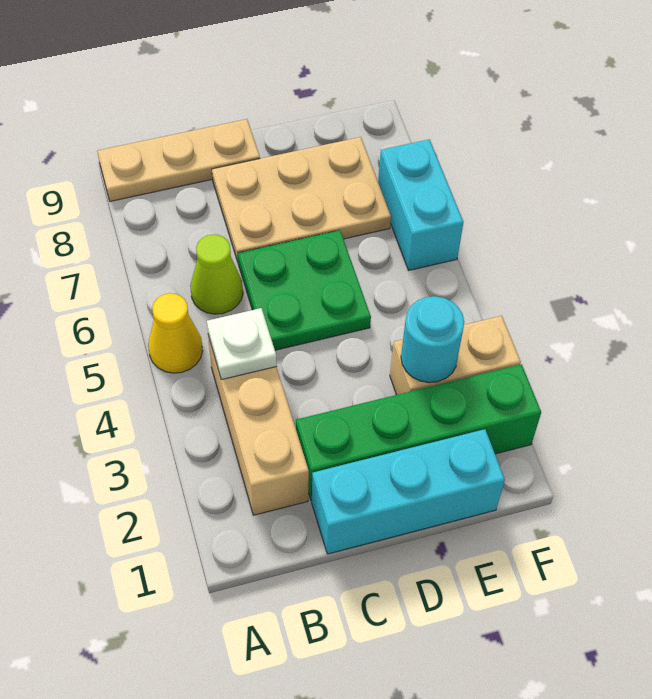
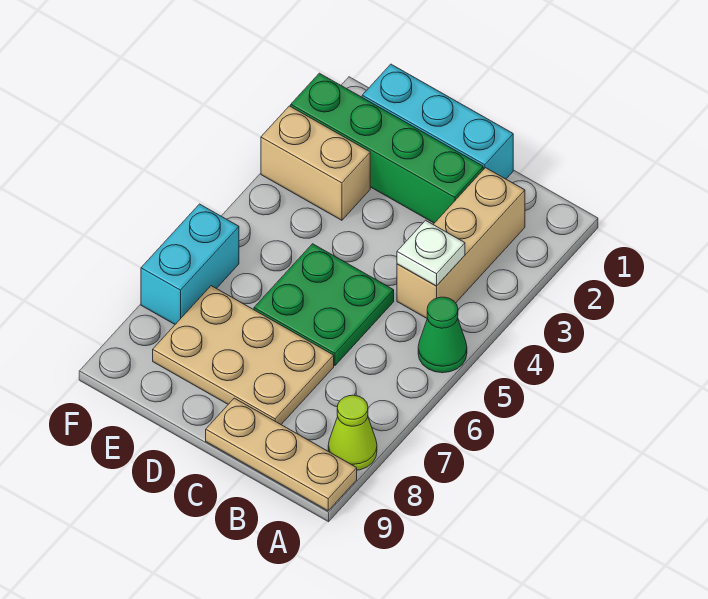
yellow 1x1 cone [148,293,203,373] -> green 1x1 cone [418,297,467,373]
lime 1x1 cone [190,235,243,314] -> lime 1x1 cone moved to [328,395,377,470]
cyan 1x1 round brick [401,296,464,383] -> none

